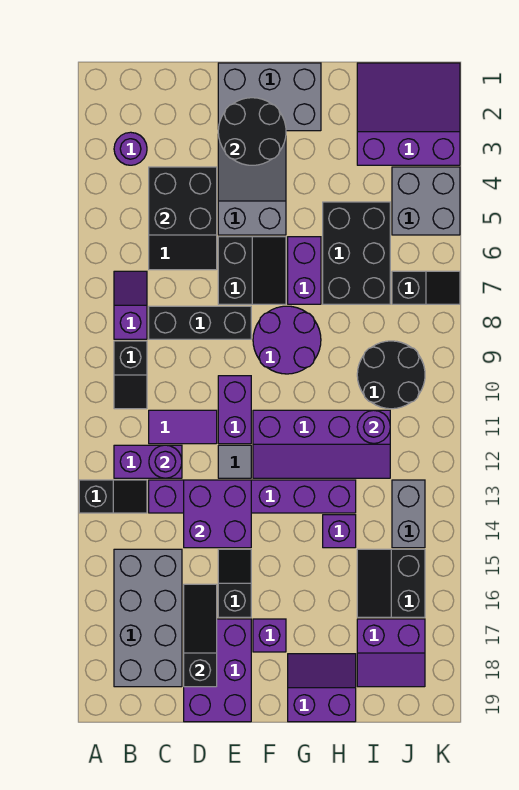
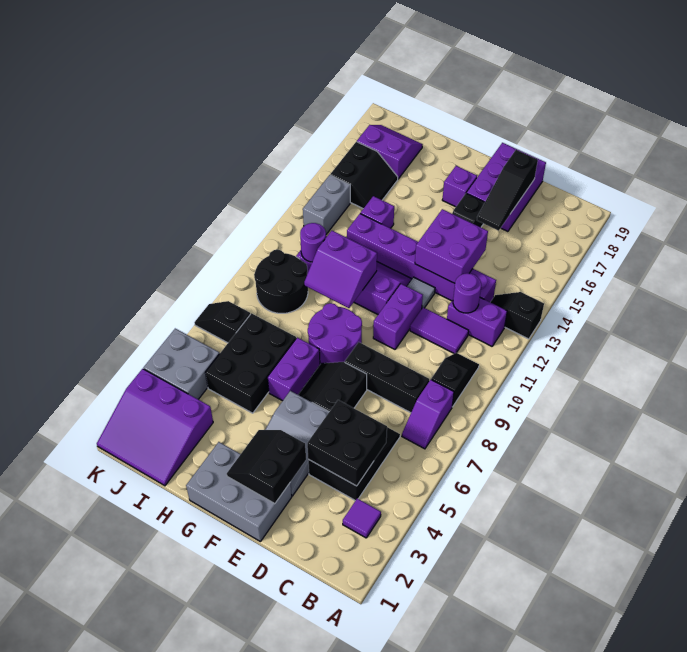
purple 1x1 round brick [114,132,147,165] -> purple 1x1 tile [343,498,381,538]
grey 2x4 brick [114,549,182,687] -> none
black 2x2 round brick [218,98,286,165] -> black 2x2 slope [227,430,306,504]
purple 2x2 slope [288,654,356,722] -> purple 2x2 slope moved to [304,231,377,308]

